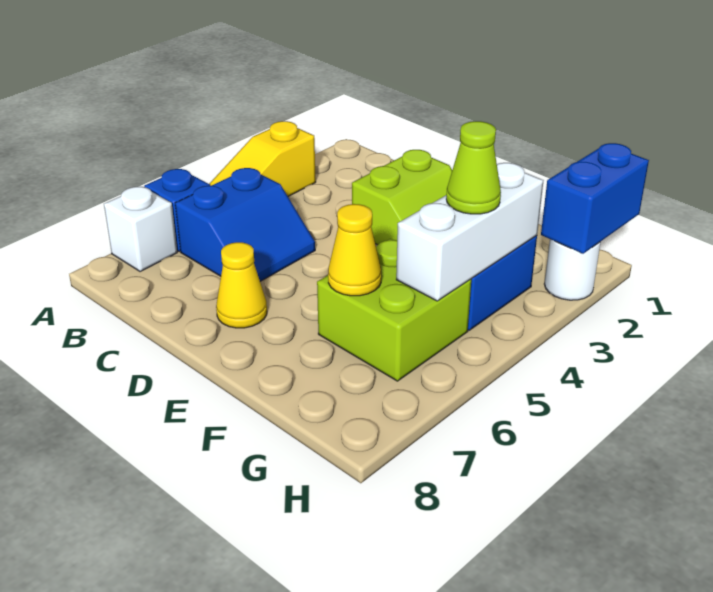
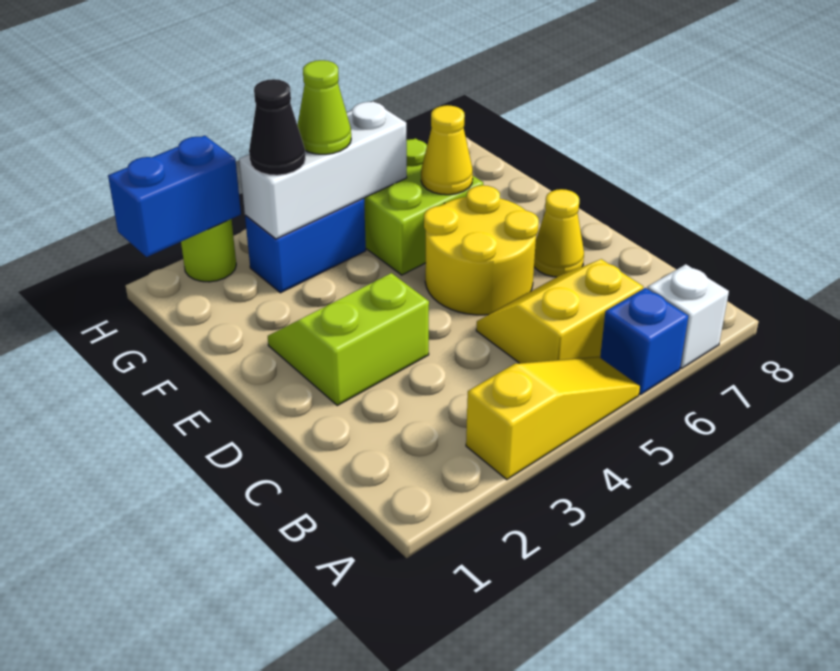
blue 2x2 slope [175,168,315,281] -> yellow 2x2 slope [476,259,643,363]
none -> yellow 2x2 round brick [424,185,539,315]
none -> black 1x1 cone [249,79,305,175]
white 1x1 round brick [544,239,601,300] -> lime 1x1 round brick [181,219,236,282]

